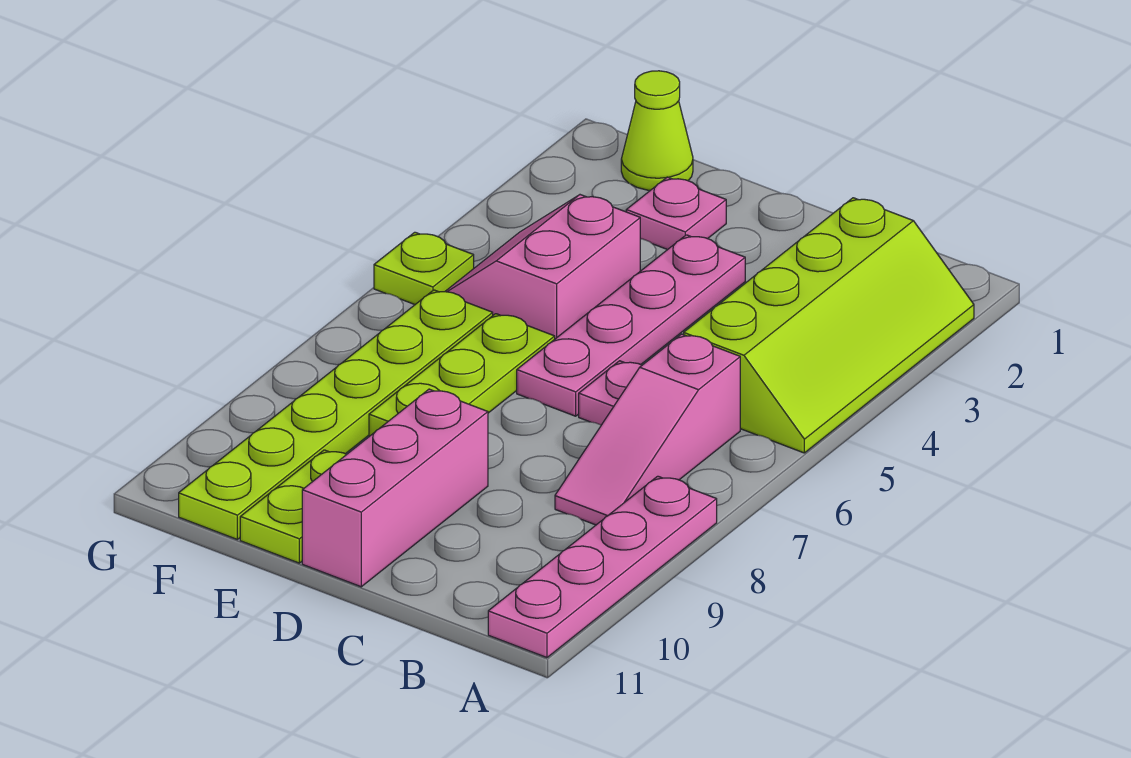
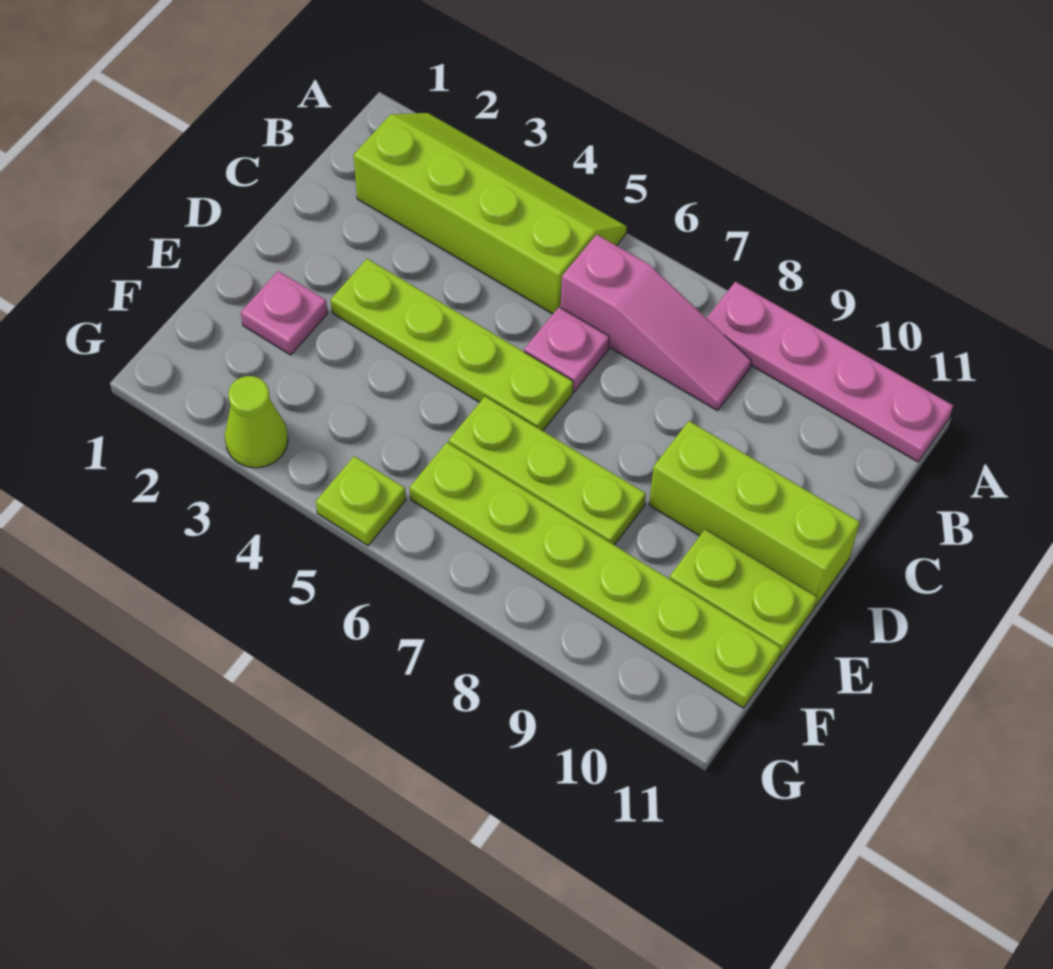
pink 1x4 plate [517,235,745,416] -> lime 1x4 plate [331,259,573,431]
pink 1x3 brick [302,389,488,587] -> lime 1x3 brick [649,421,860,606]
pink 2x2 slope [445,195,640,339] -> none
lime 1x1 cone [621,71,693,190] -> lime 1x1 cone moved to [225,376,288,468]

